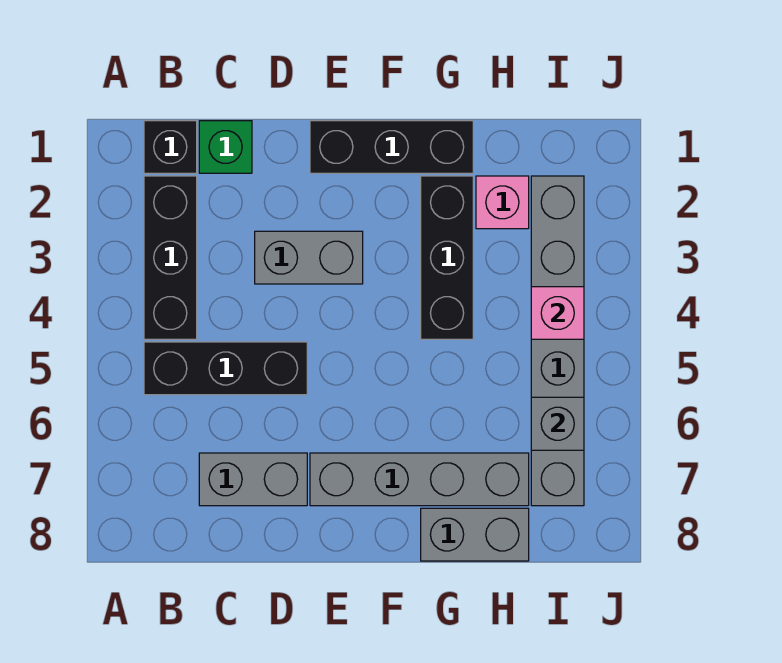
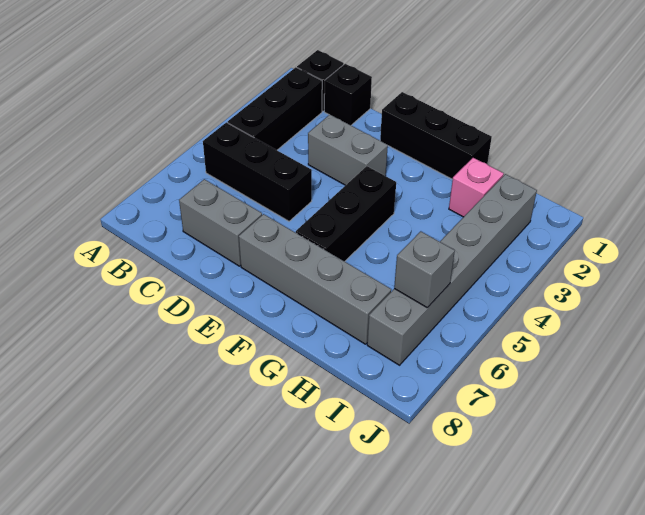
green 1x1 brick [199,121,252,173] -> black 1x1 brick [324,64,372,125]
black 1x3 brick [421,176,473,339] -> black 1x3 brick moved to [296,166,396,261]
grey 1x2 brick [421,508,529,561] -> none
pink 1x1 brick [531,287,584,339] -> none

